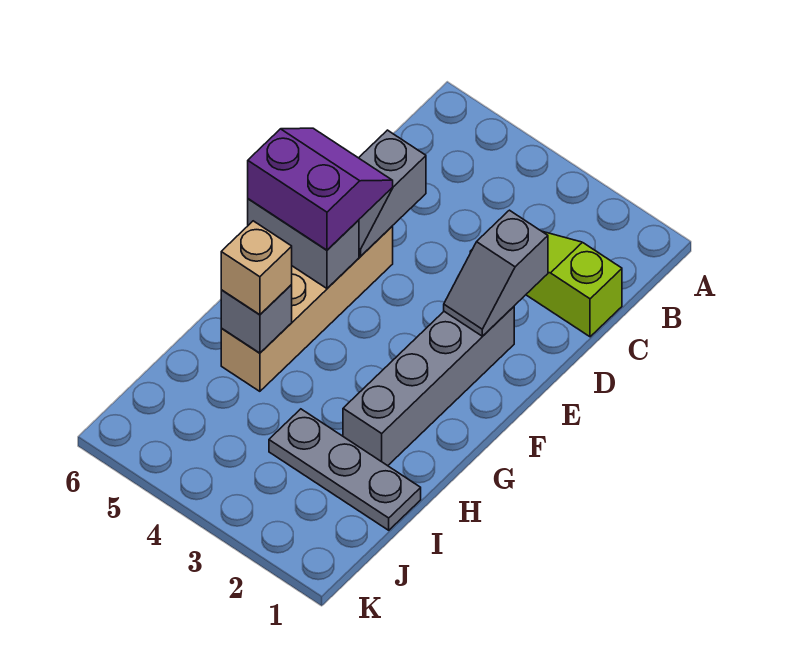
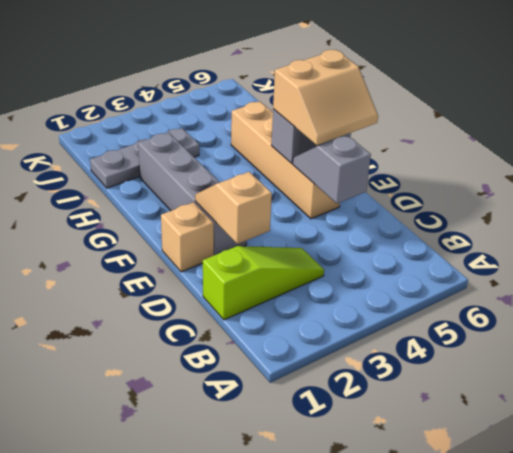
grey 1x2 slope [444,210,548,336] -> tan 1x2 slope [195,172,272,244]
purple 2x2 slope [248,128,393,250] -> tan 2x2 slope [273,50,378,145]
grey 1x1 brick [221,284,292,353] -> none
tan 1x1 brick [221,221,292,315] -> tan 1x1 brick moved to [161,202,214,272]

